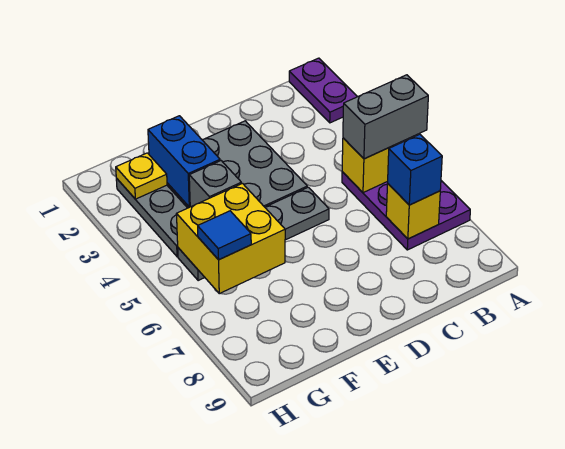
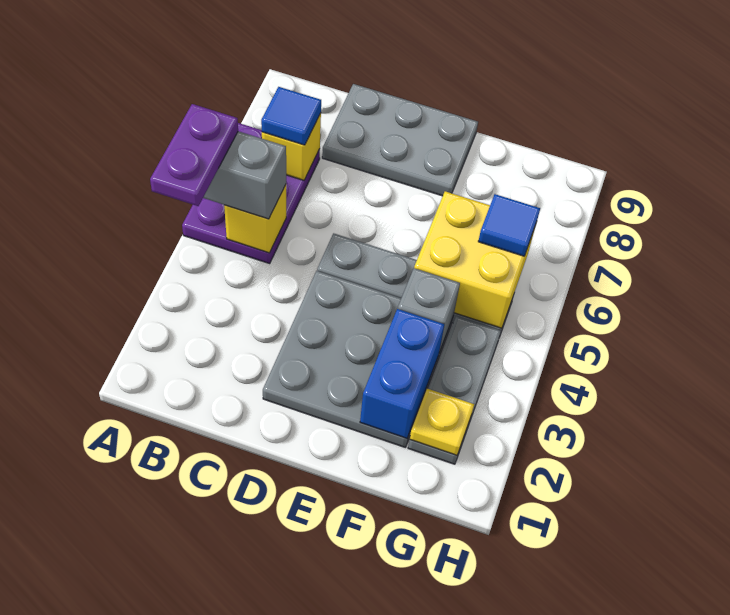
purple 1x2 plate [289,58,357,123] -> purple 1x2 plate moved to [150,104,238,206]
blue 1x1 brick [388,134,442,205] -> blue 1x1 tile [261,87,321,145]
none -> grey 2x3 plate [322,84,478,196]

